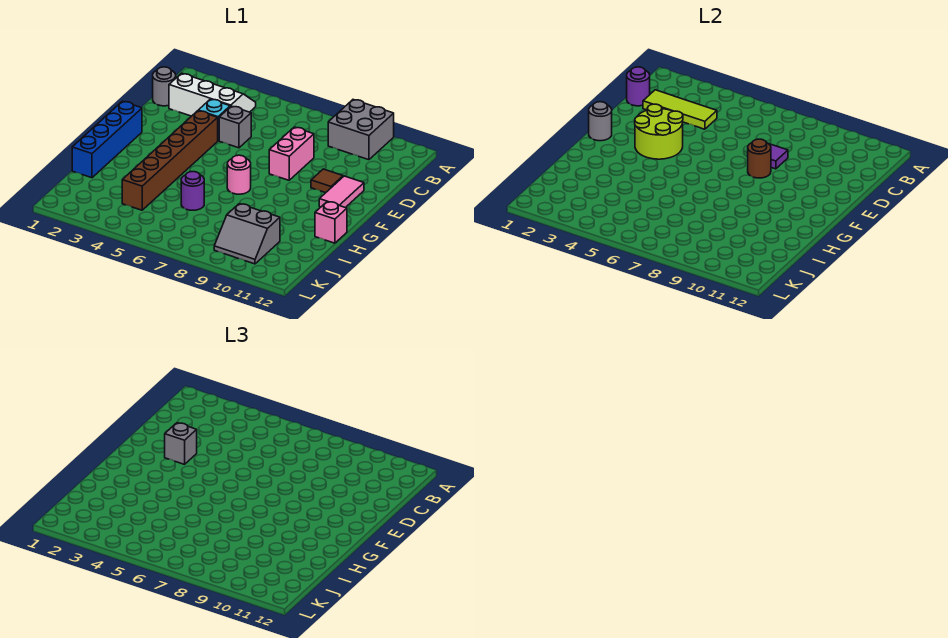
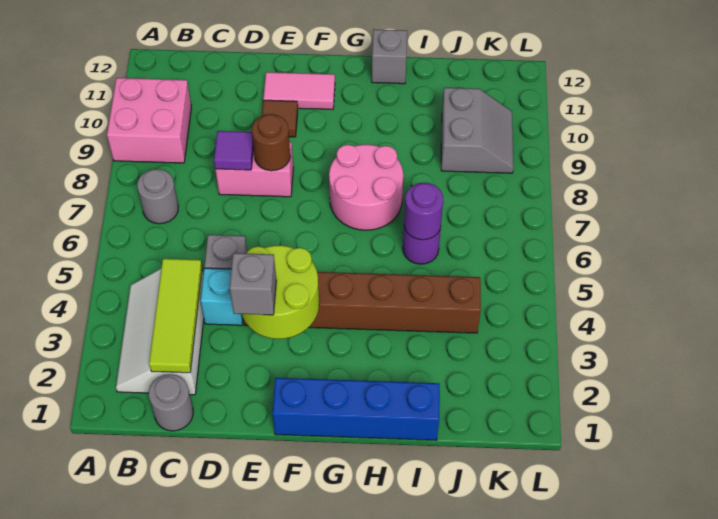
grey 2x2 brick [328,100,394,160] -> pink 2x2 brick [107,78,191,163]
purple 1x1 round brick [627,67,650,106] -> purple 1x1 round brick moved to [404,183,443,240]
grey 1x1 round brick [589,102,612,141] -> grey 1x1 round brick moved to [137,169,178,224]
pink 1x1 round brick [227,155,251,194] -> pink 2x2 round brick [329,145,403,230]
pink 1x1 brick [315,201,347,243] -> grey 1x1 brick [372,29,407,84]

